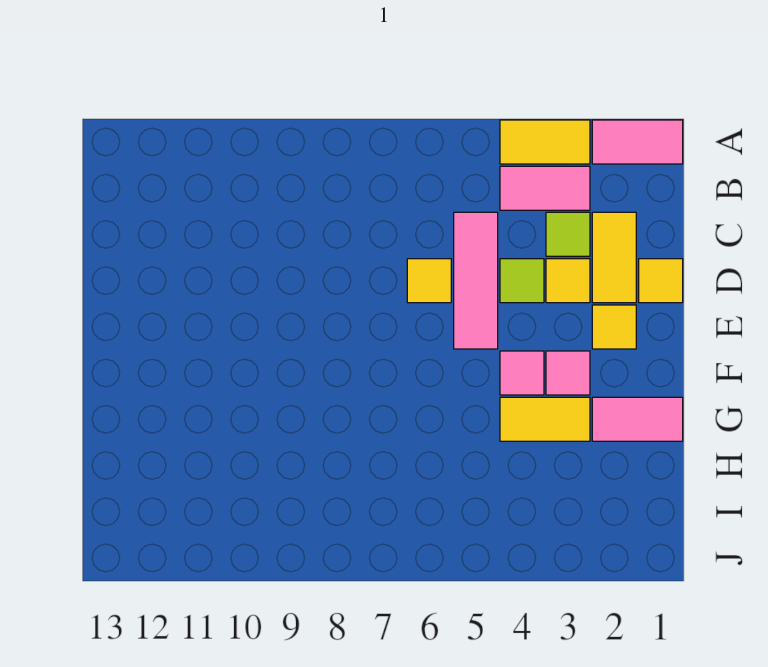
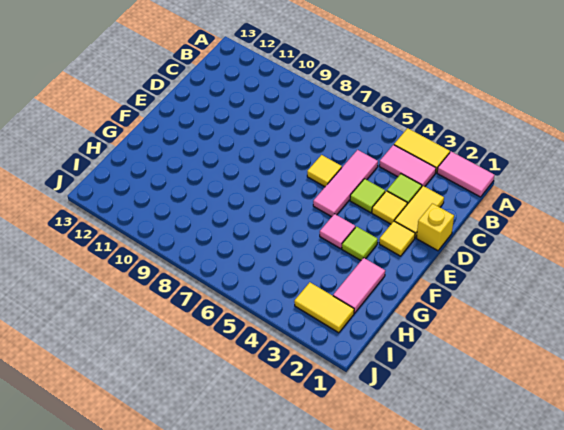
yellow 1x1 tile [639,259,683,303] -> yellow 1x1 brick [417,203,454,251]
pink 1x1 tile [546,351,590,395] -> lime 1x1 tile [342,227,378,260]
pink 1x2 tile [592,397,683,441] -> pink 1x2 tile turned to [333,258,385,313]
yellow 1x2 tile [500,397,590,441] -> yellow 1x2 tile moved to [294,282,354,333]

